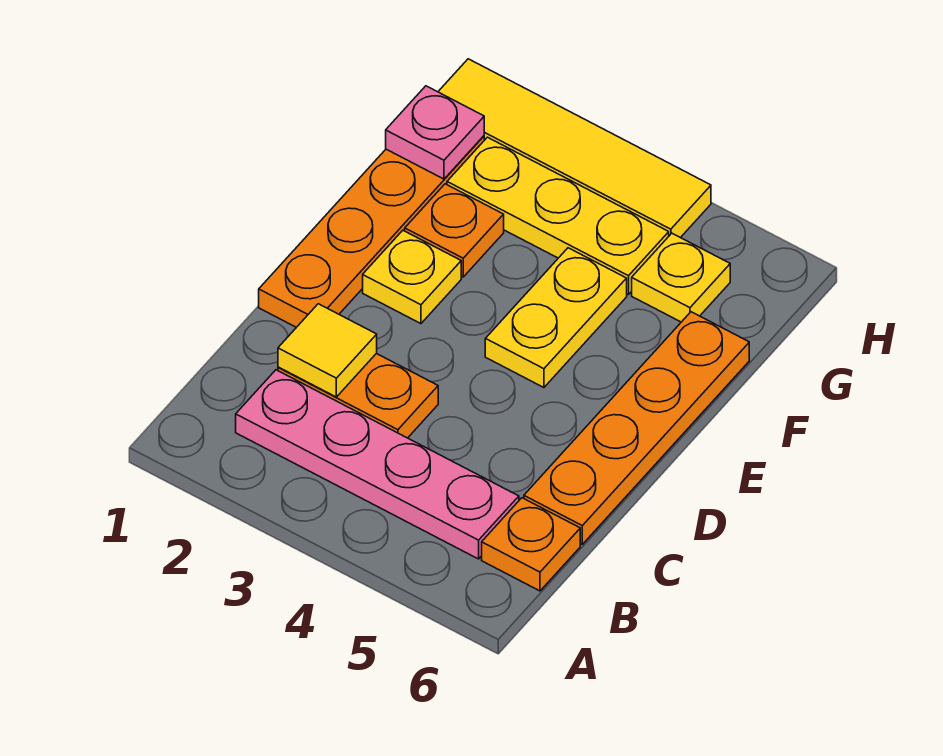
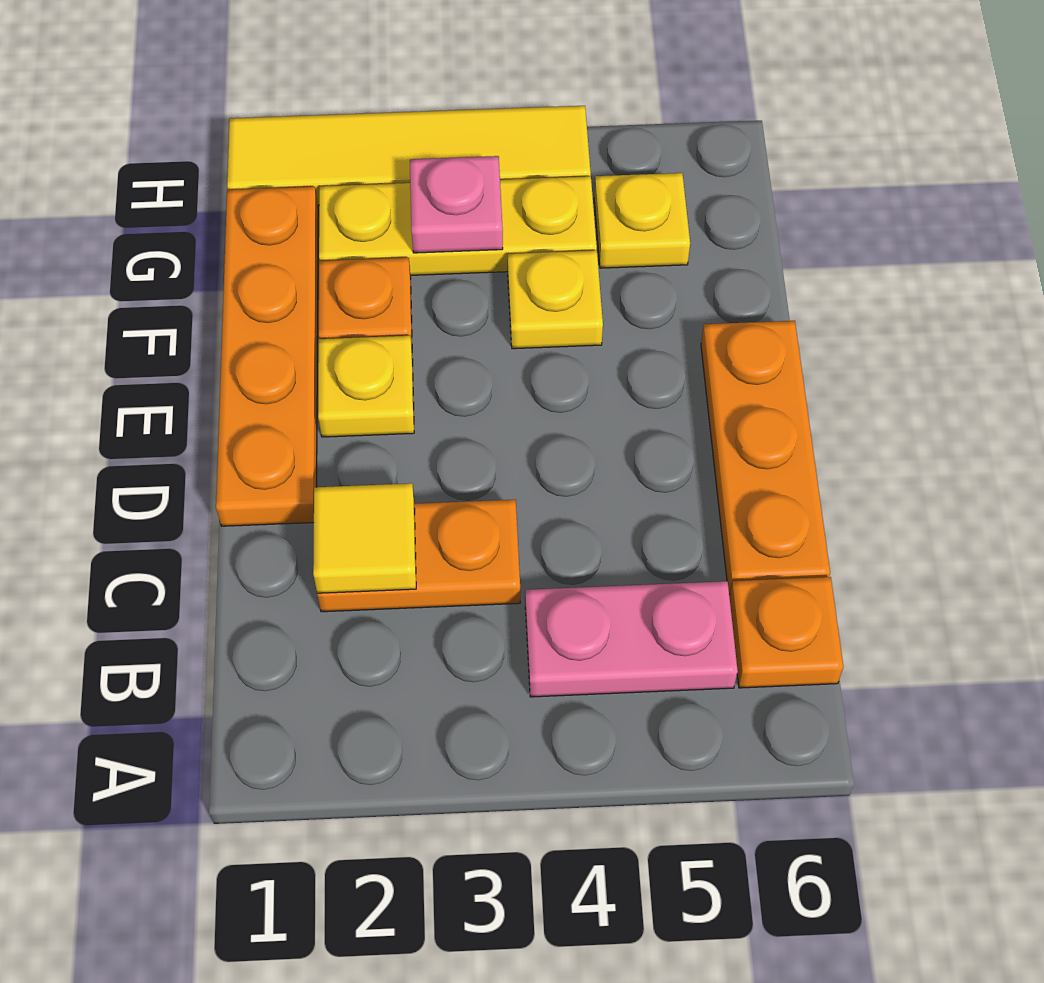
pink 1x4 plate [236,370,519,559] -> pink 1x2 plate [525,581,738,697]
orange 1x4 plate [524,312,749,544] -> orange 1x3 plate [701,321,830,595]
yellow 1x2 plate [485,248,627,388] -> yellow 1x1 plate [508,250,603,349]
pink 1x1 plate [386,86,484,179] -> pink 1x1 plate moved to [410,156,503,253]

